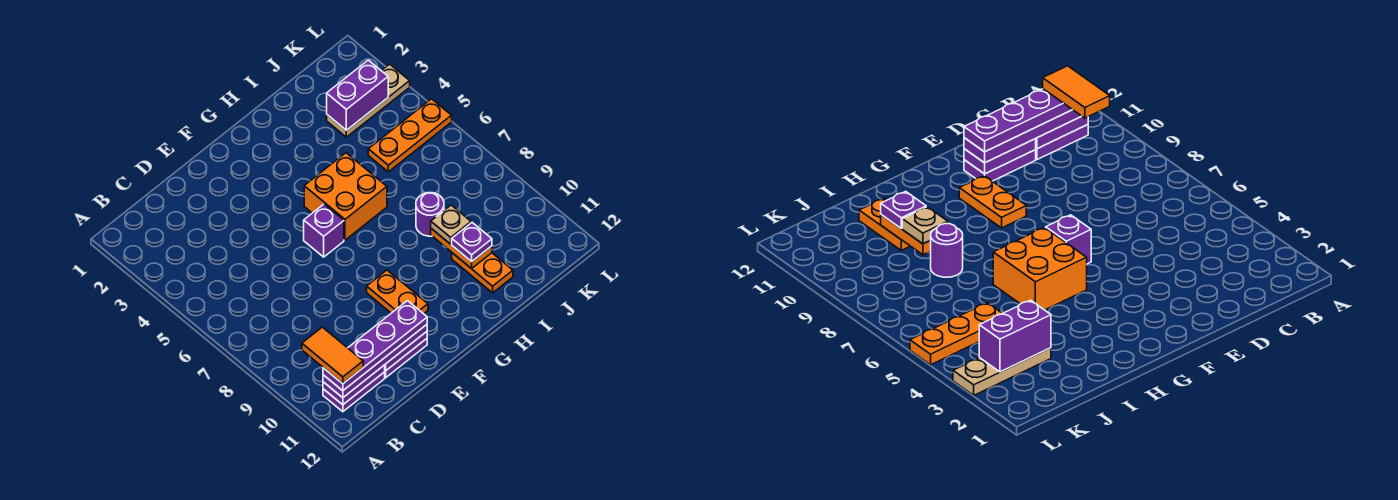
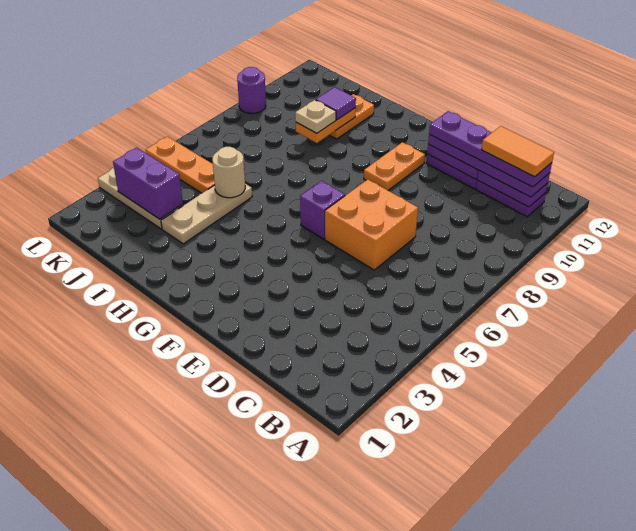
orange 1x2 tile [302,327,363,384] -> orange 1x2 tile turned to [481,126,554,177]
orange 2x2 brick [304,153,387,240] -> orange 2x2 brick moved to [325,179,418,270]
none -> tan 1x3 plate [161,184,252,244]
none -> tan 1x1 round brick [212,147,245,198]
purple 1x1 round brick [416,193,444,236] -> purple 1x1 round brick moved to [237,67,266,114]
purple 1x1 plate [452,223,492,262] -> purple 1x1 tile [316,87,356,120]

